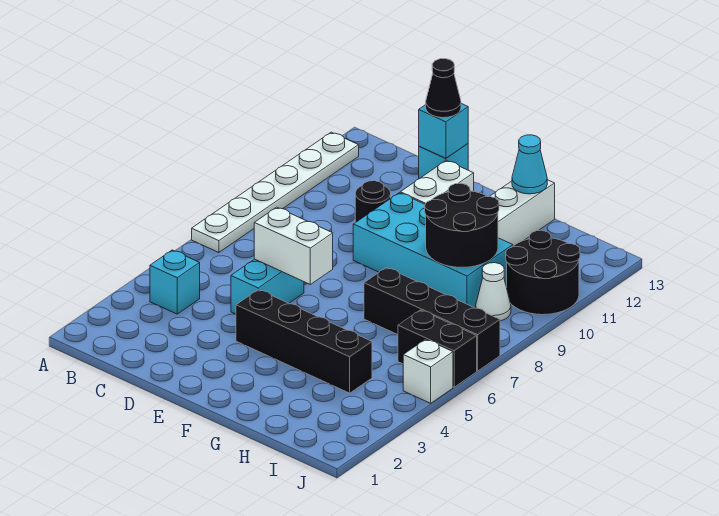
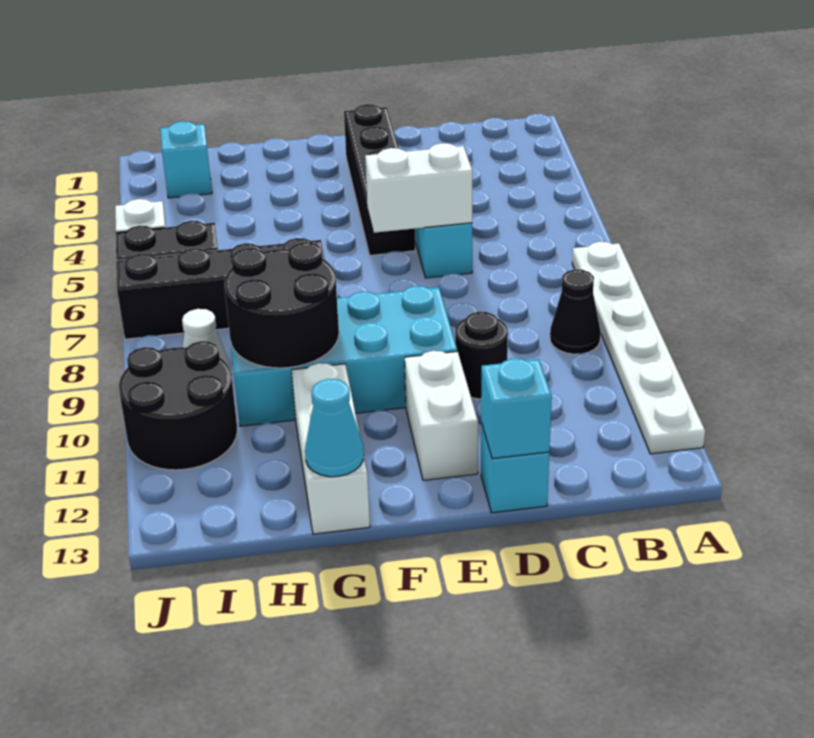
cyan 1x1 brick [150,250,200,314] -> cyan 1x1 brick moved to [160,121,212,198]
black 1x1 cone [426,59,461,118] -> black 1x1 cone moved to [550,269,601,354]
black 1x4 brick [236,289,372,393] -> black 1x4 brick turned to [344,104,415,255]

